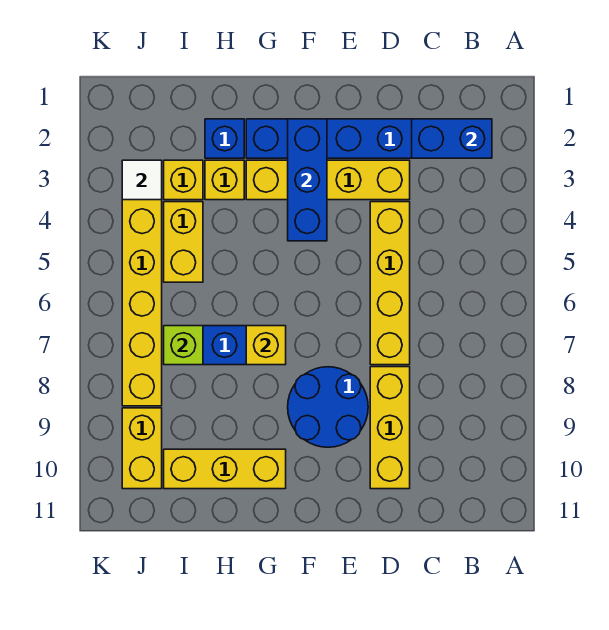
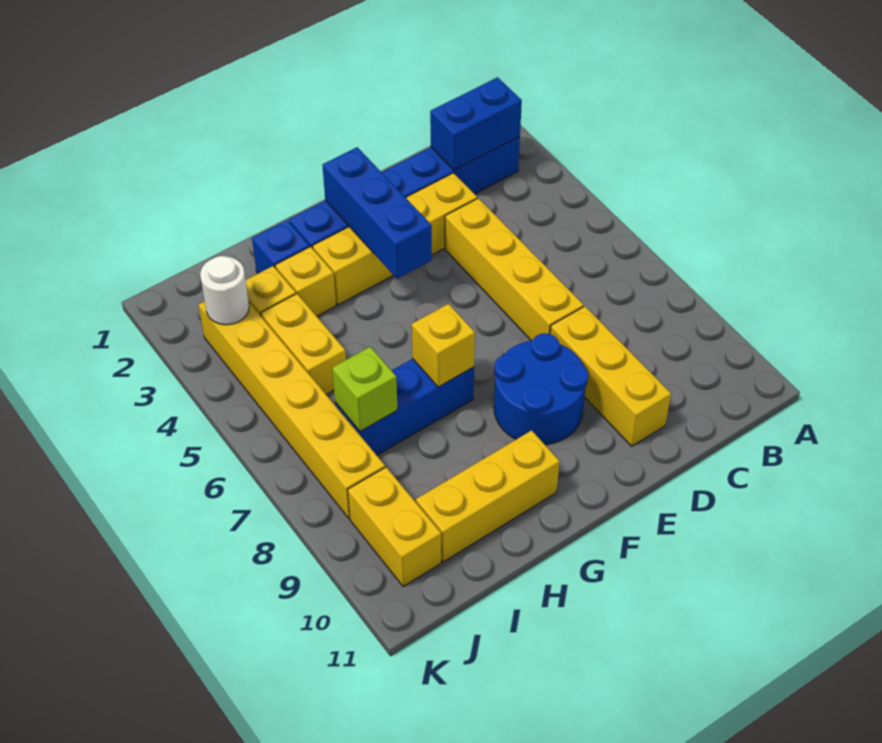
white 1x1 tile [122,160,162,200] -> white 1x1 round brick [200,256,249,325]

